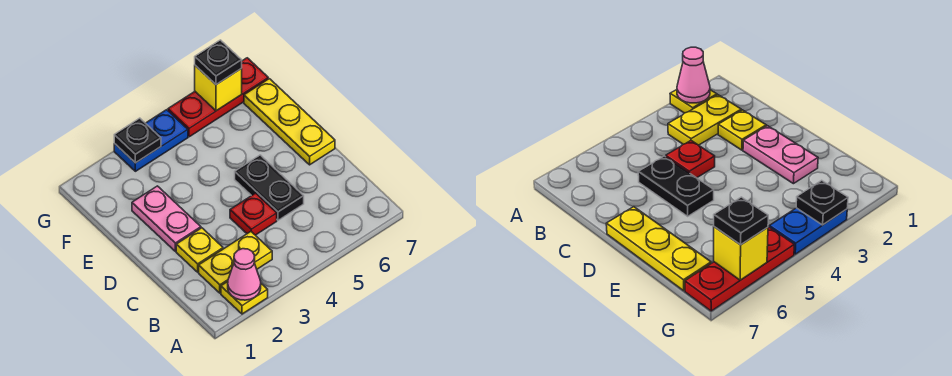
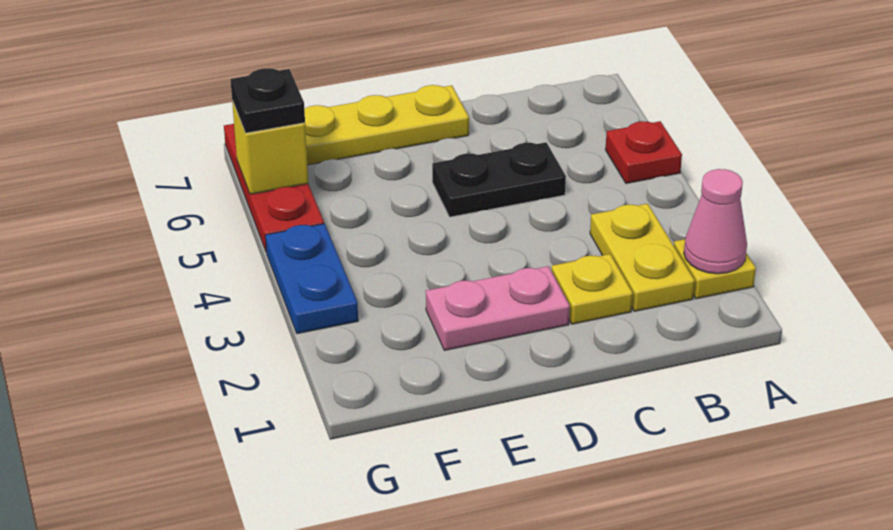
red 1x1 plate [230,193,277,235] -> red 1x1 plate moved to [605,121,682,183]
black 1x1 plate [114,118,161,163] -> none

